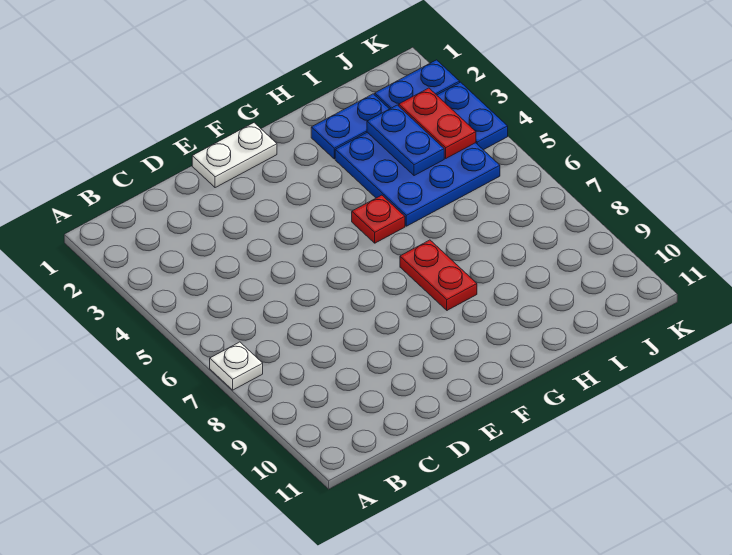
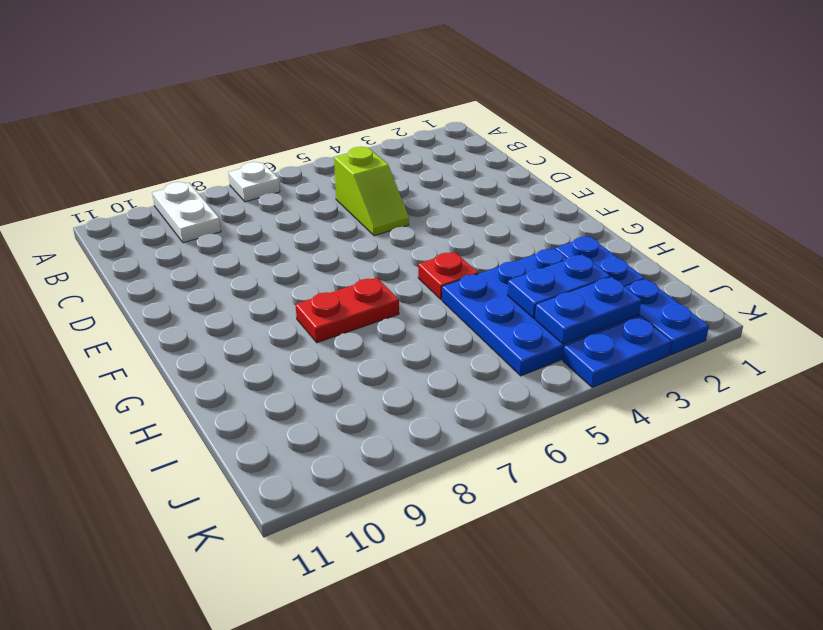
none -> lime 1x2 slope [334,147,409,236]
white 1x2 plate [192,123,277,188] -> white 1x2 plate moved to [152,182,221,243]
red 1x2 plate [399,88,476,158] -> blue 1x2 plate [535,277,641,344]

